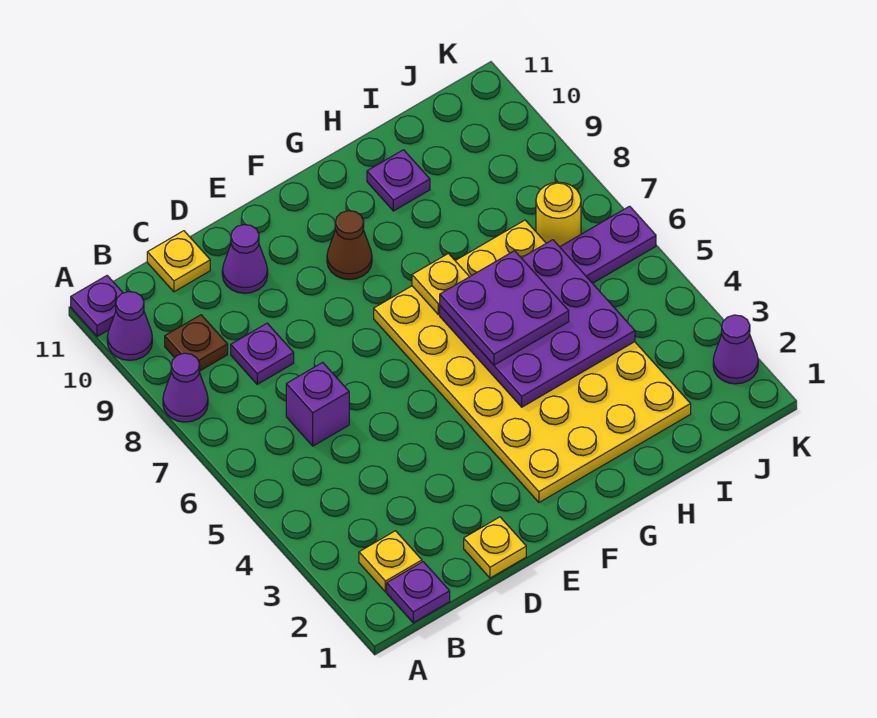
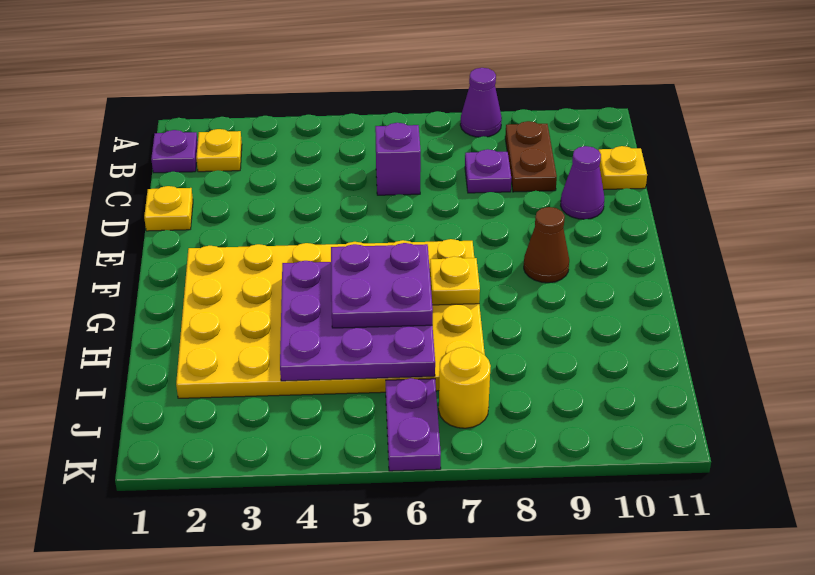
purple 1x1 cone [107,292,152,360] -> none
purple 1x1 plate [71,276,123,337] -> none
brown 1x1 plate [165,315,228,371] -> brown 1x2 plate [505,121,557,192]
purple 1x1 plate [367,150,430,211] -> none
purple 1x1 cone [713,315,758,384] -> none

